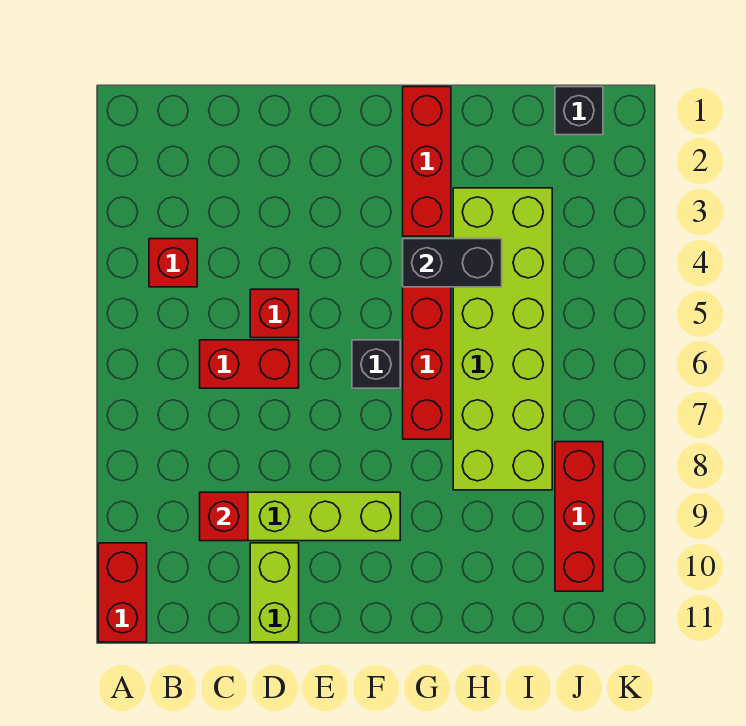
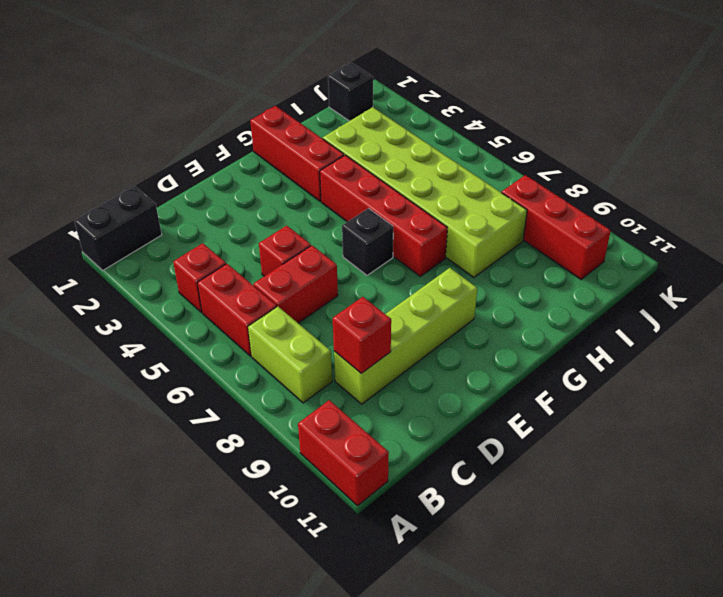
none -> red 1x2 brick [197,264,277,356]
lime 1x2 brick [250,543,299,642] -> lime 1x2 brick moved to [248,306,332,403]
black 1x2 brick [403,239,502,287] -> black 1x2 brick moved to [74,186,162,270]

